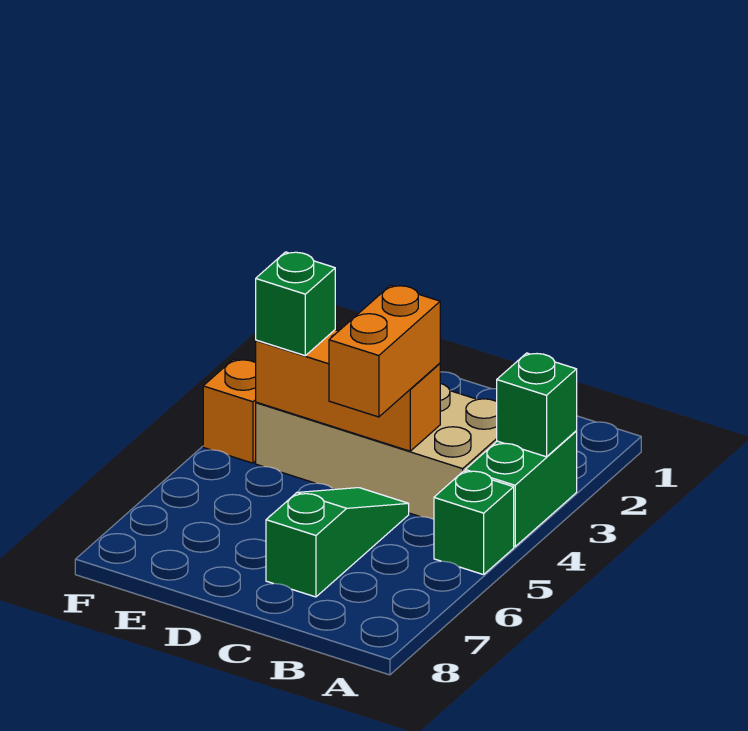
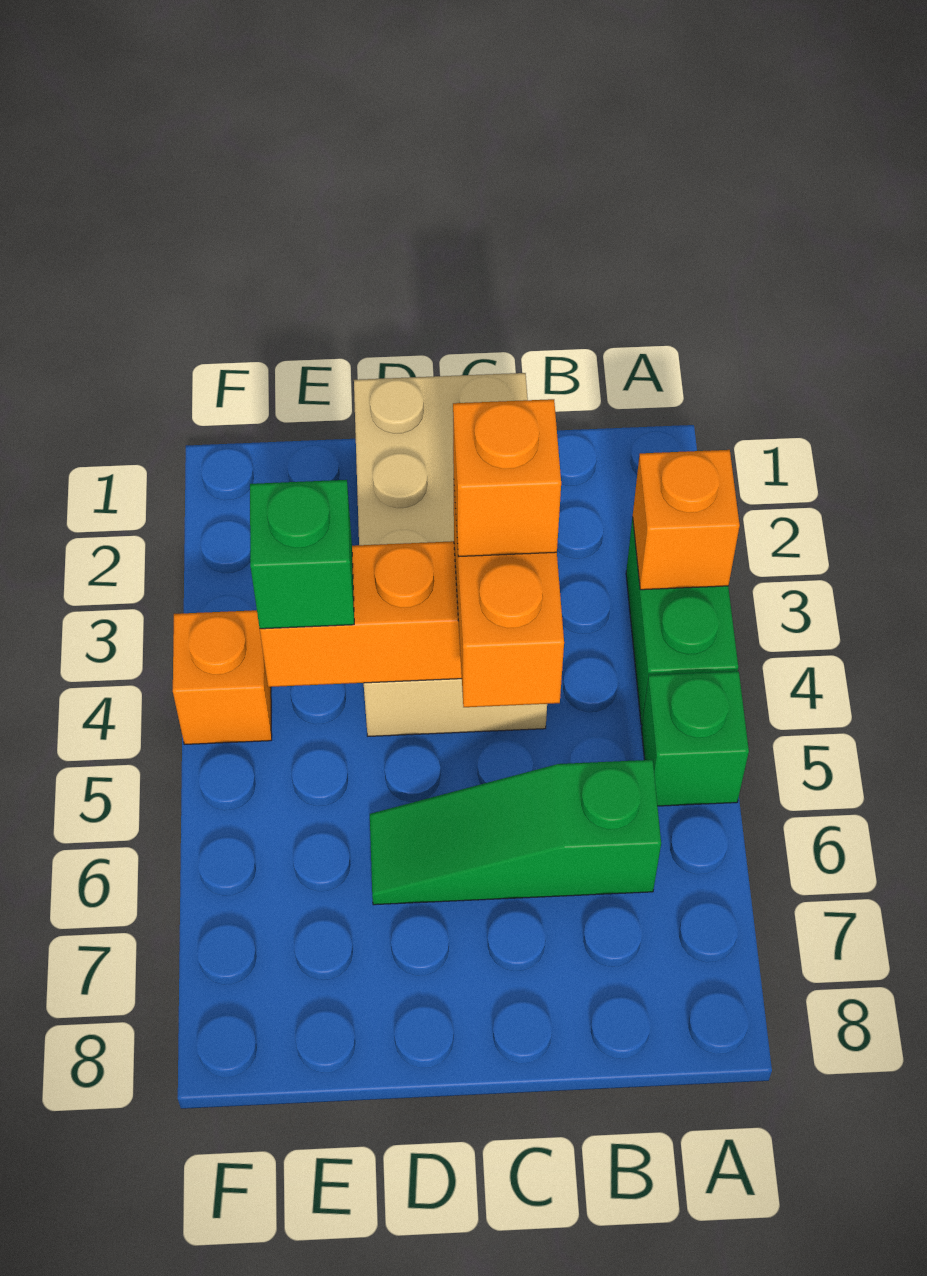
green 1x1 brick [497,353,577,457] -> orange 1x1 brick [633,450,740,590]
tan 2x4 brick [256,384,497,519] -> tan 2x4 brick turned to [354,373,547,736]
none -> orange 1x1 brick [453,399,561,557]
green 1x3 slope [266,488,409,597] -> green 1x3 slope turned to [370,760,661,905]

